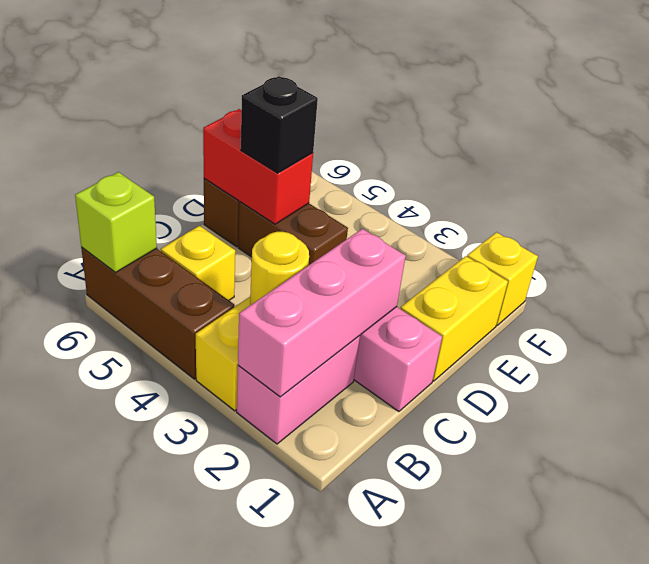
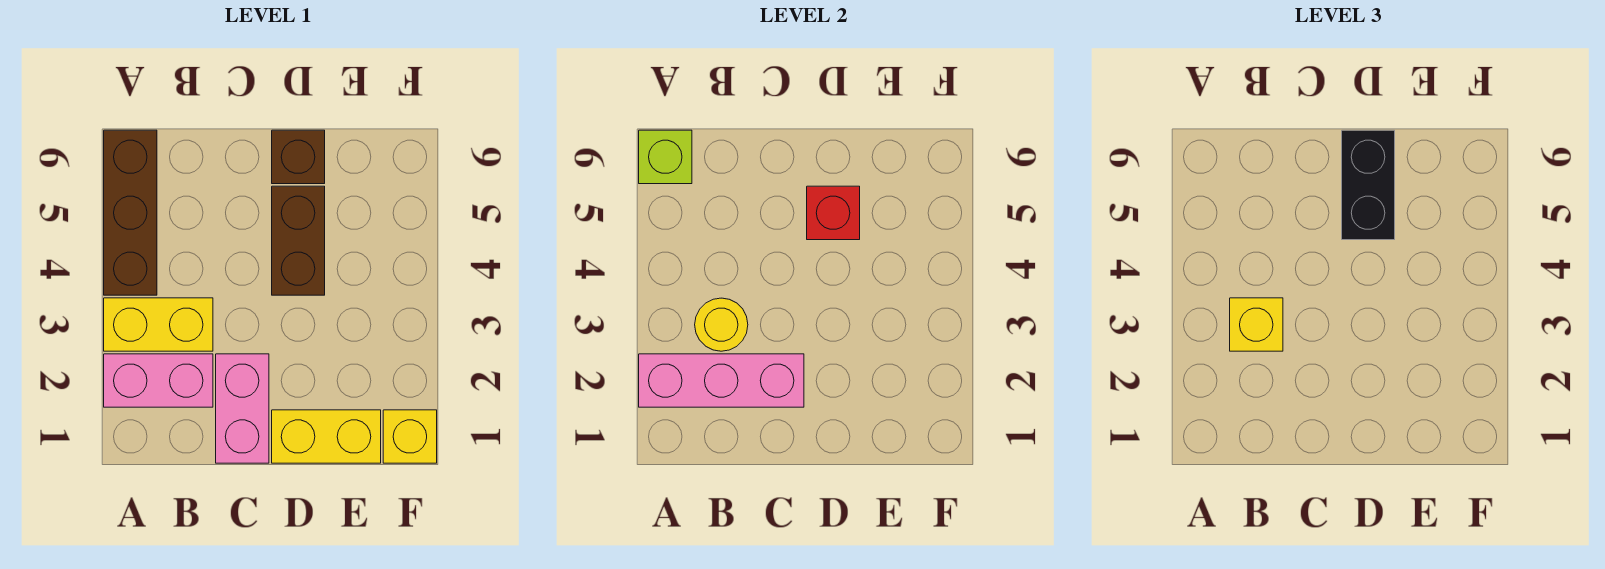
yellow 1x1 brick [161,226,235,300] -> yellow 1x1 brick moved to [1230,298,1283,351]
red 1x2 brick [203,109,313,224] -> red 1x1 brick [807,186,860,240]
black 1x1 brick [241,76,318,173] -> black 1x2 brick [1342,130,1395,240]

